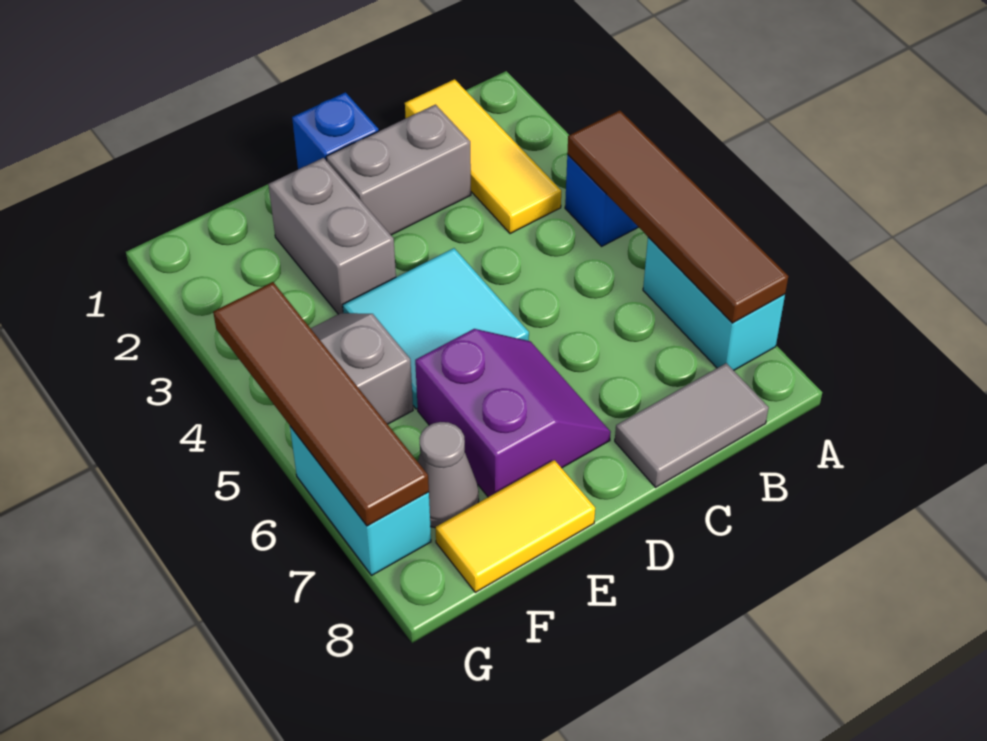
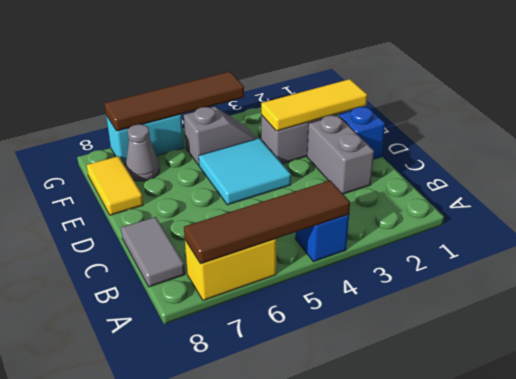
cyan 1x2 brick [643,237,785,370] -> yellow 1x2 brick [185,239,277,300]
yellow 1x3 tile [405,79,561,234] -> yellow 1x3 tile moved to [261,79,367,131]
purple 2x2 slope [415,329,611,497] -> none

